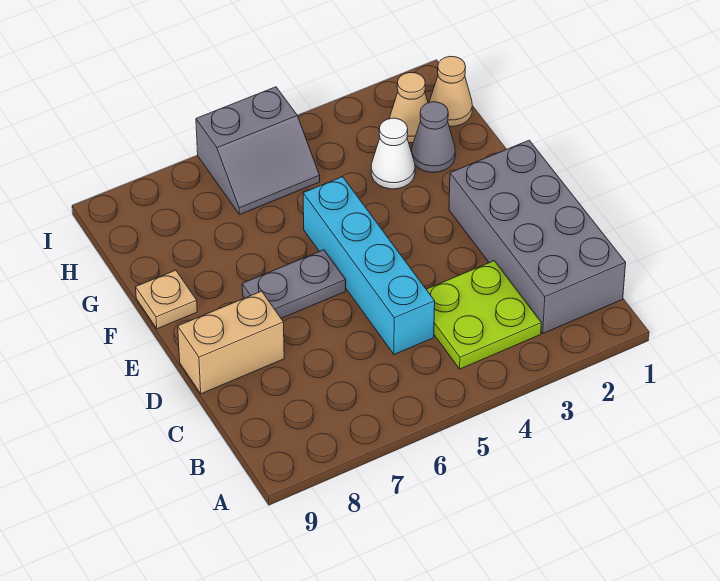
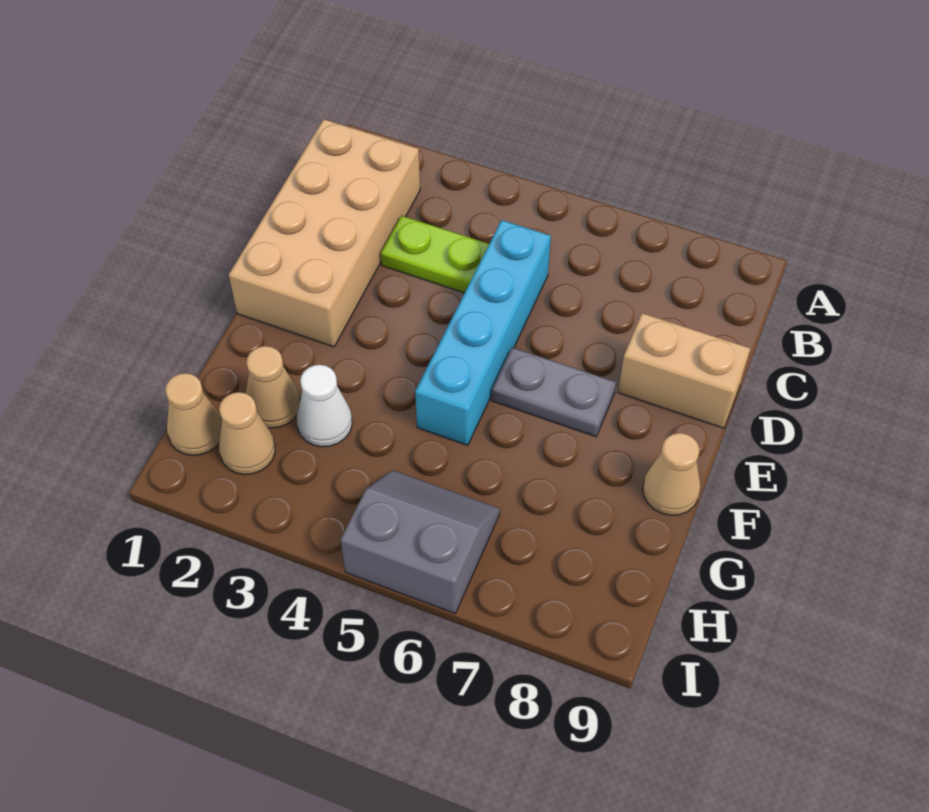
grey 2x4 brick [449,140,626,333] -> tan 2x4 brick [229,119,420,347]
lime 2x2 plate [426,261,541,369] -> lime 1x2 plate [381,216,489,293]
tan 1x1 plate [136,270,197,329] -> tan 1x1 cone [643,433,701,515]
grey 1x1 cone [412,102,455,172] -> tan 1x1 cone [246,346,300,428]

